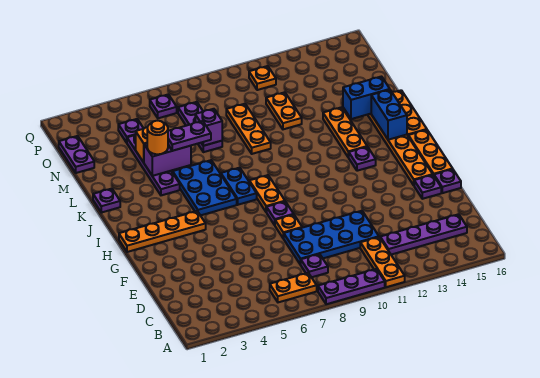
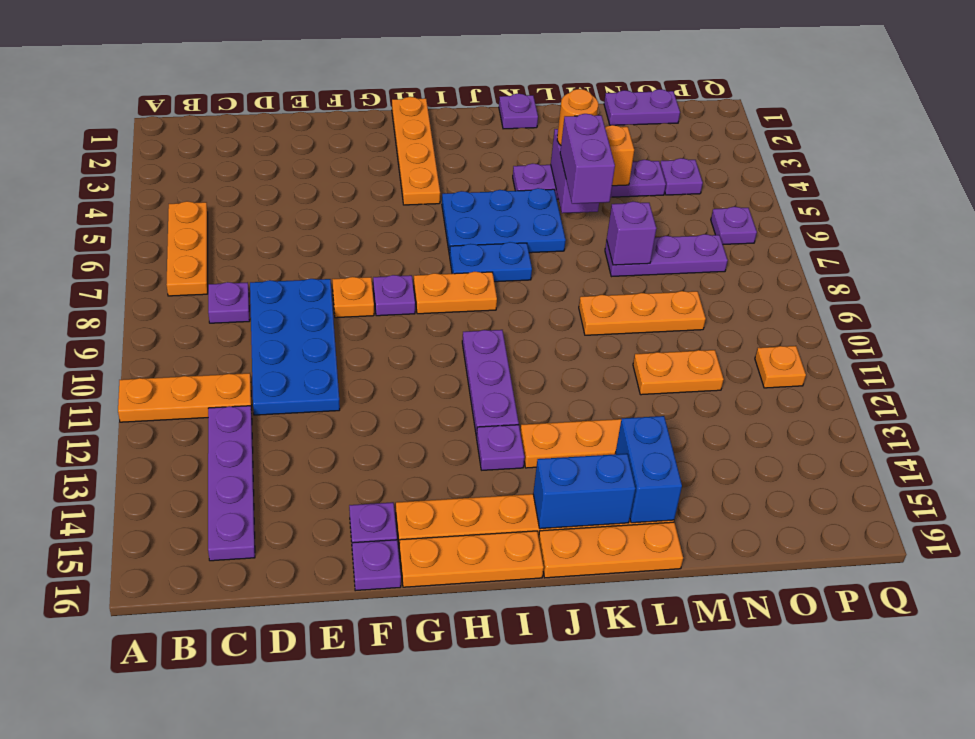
purple 1x3 plate [318,269,385,304] -> purple 1x3 plate moved to [462,330,519,436]
orange 1x2 plate [270,273,317,302] -> orange 1x3 plate [166,201,208,296]
purple 1x2 plate [168,121,211,151] -> purple 1x2 brick [560,114,615,204]

